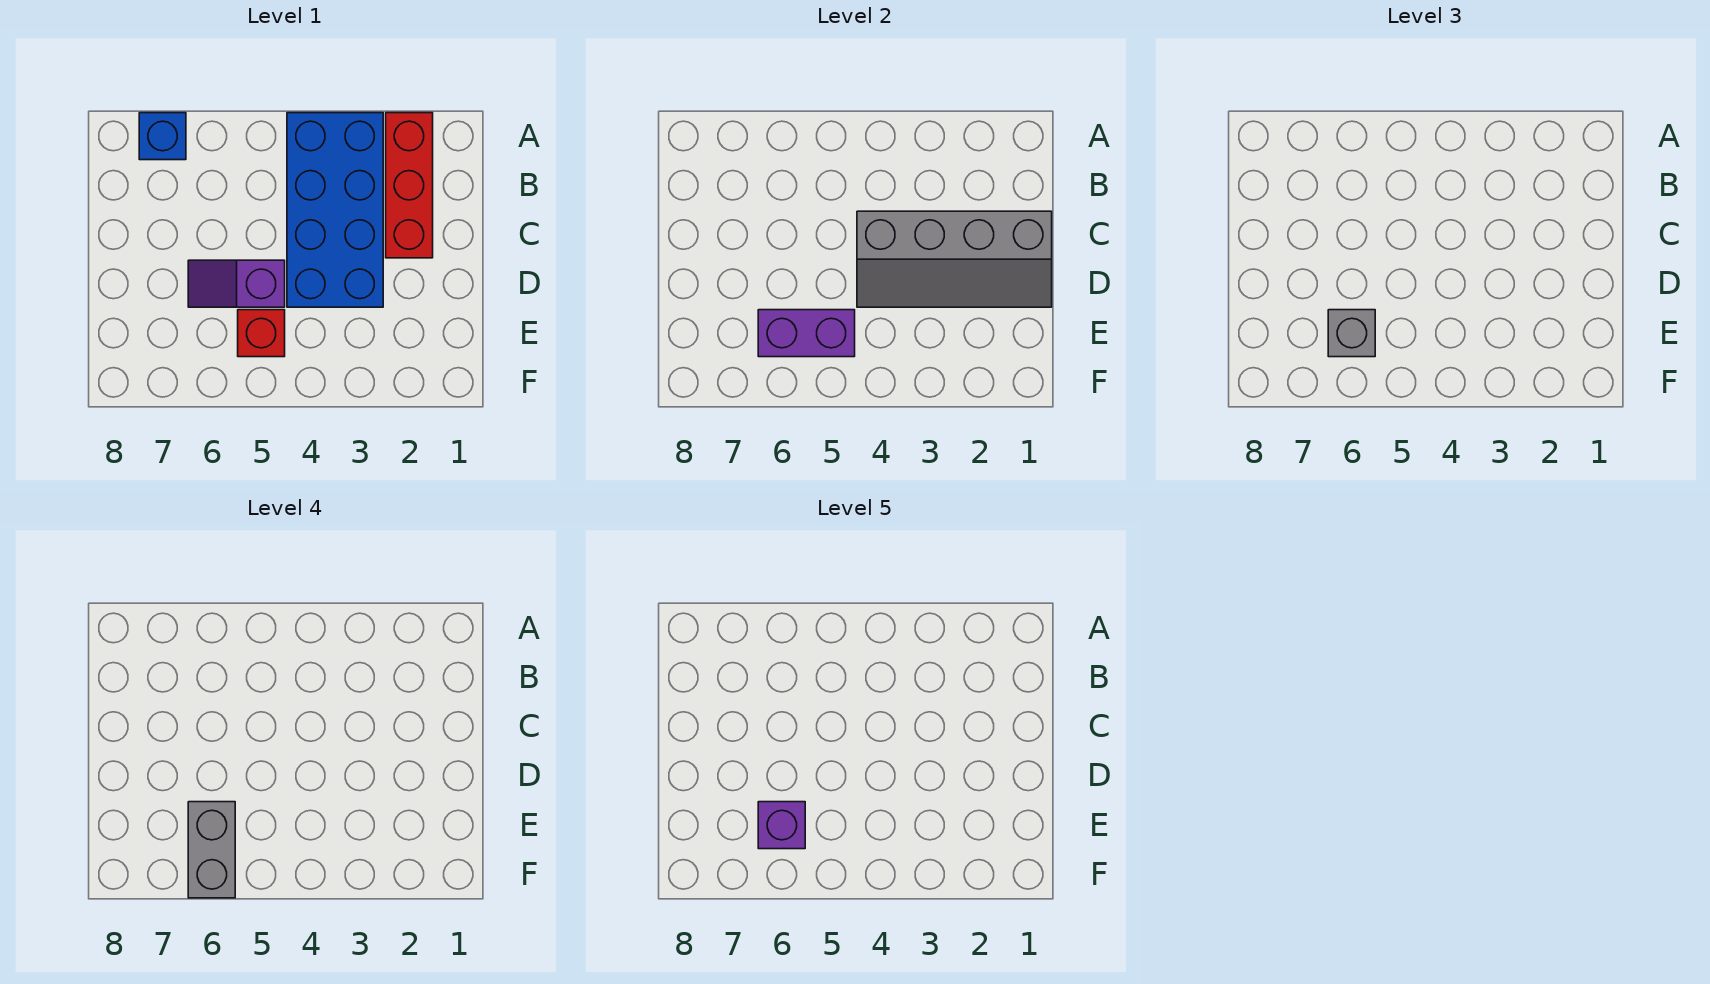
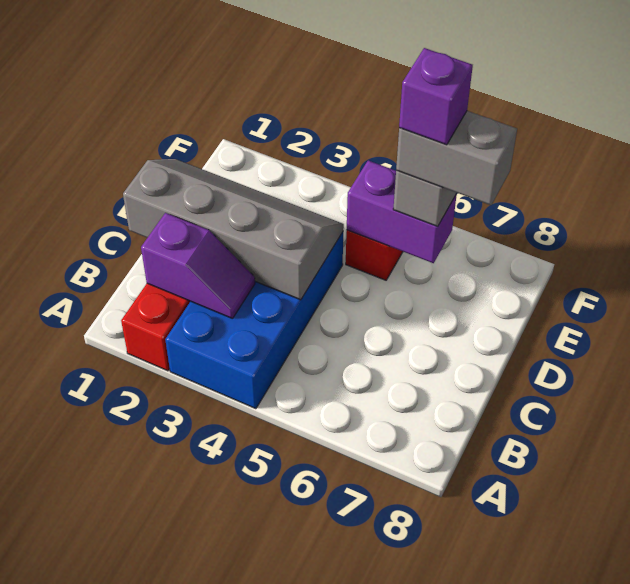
blue 1x1 brick [139,113,186,160] -> none
purple 1x2 slope [188,260,285,307] -> purple 1x2 slope moved to [141,213,255,319]
grey 1x2 brick [188,802,235,898] -> grey 1x2 brick turned to [396,111,517,205]

